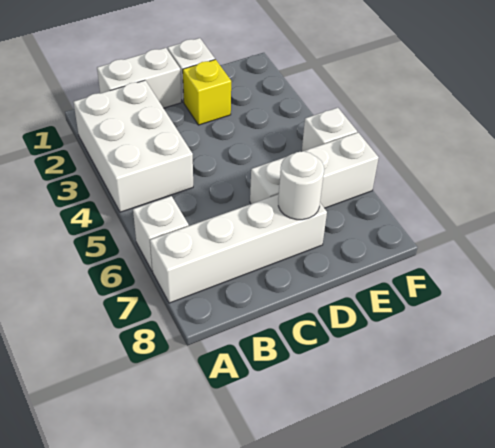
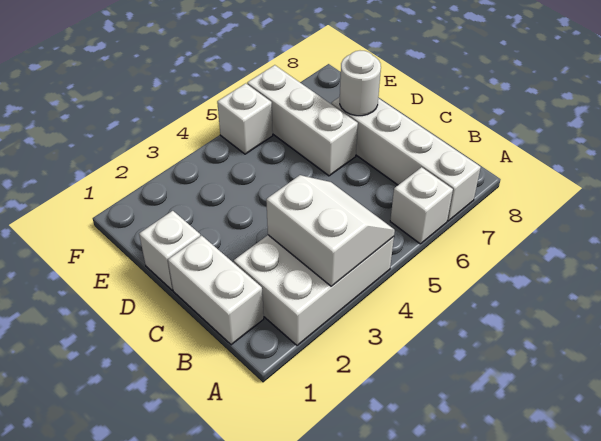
none -> white 2x2 slope [266,175,395,286]
yellow 1x1 brick [183,60,231,125] -> none

